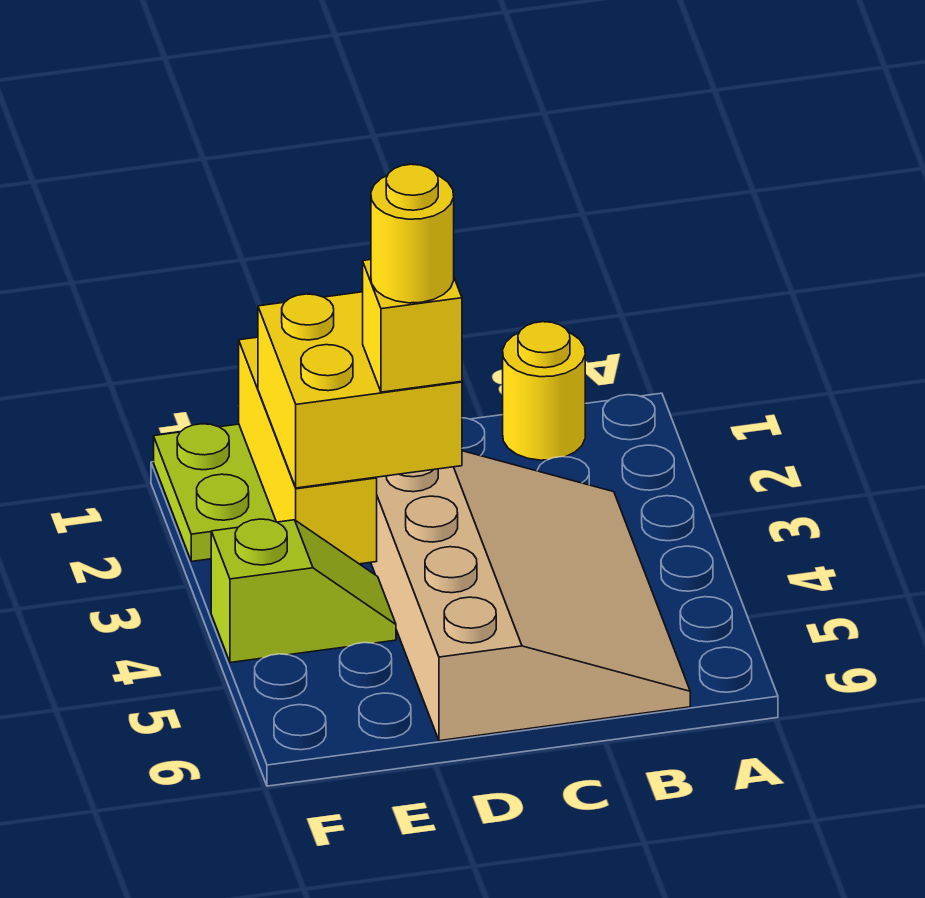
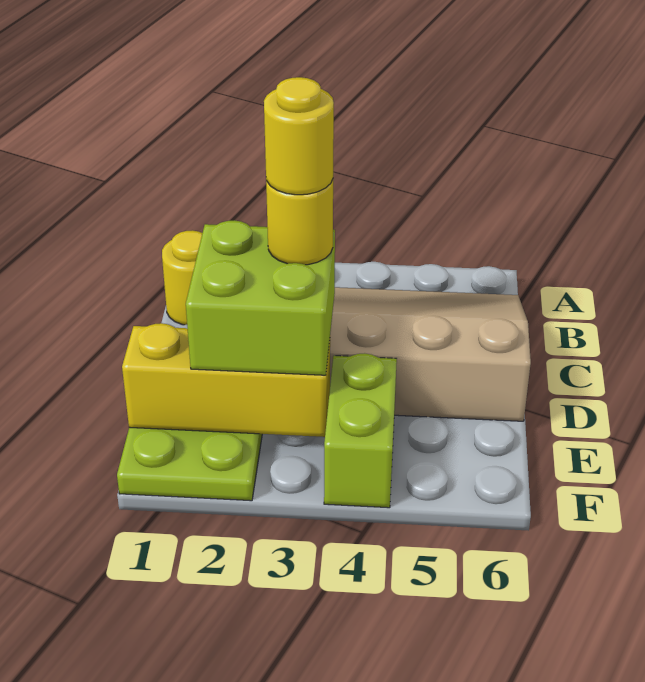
yellow 2x2 brick [258,292,462,488] -> lime 2x2 brick [186,220,335,375]
yellow 1x1 brick [363,260,462,392] -> yellow 1x1 round brick [266,180,333,265]
lime 1x2 slope [211,519,396,663] -> lime 1x2 brick [324,353,397,508]

